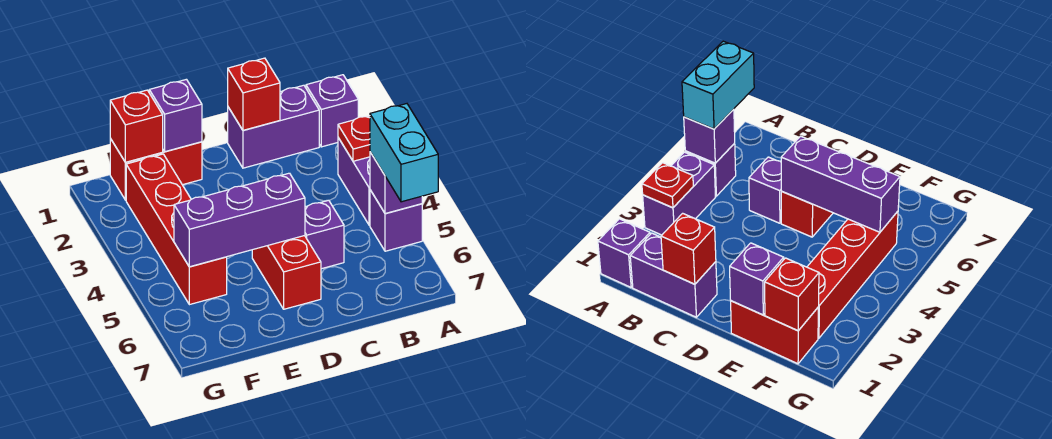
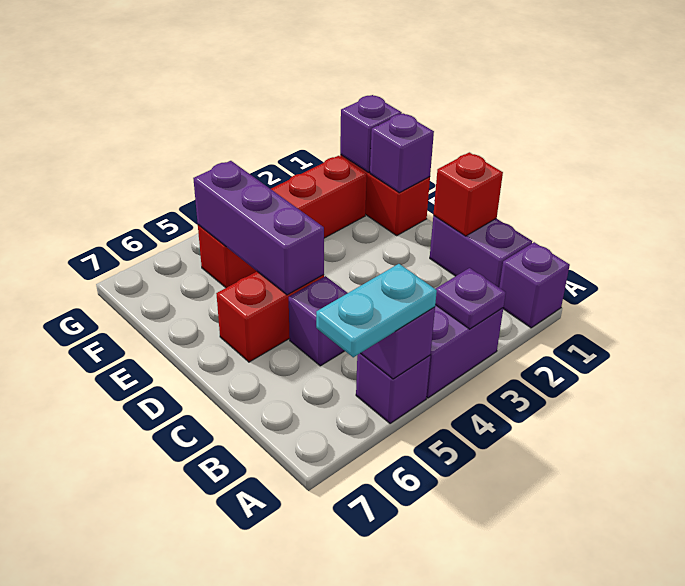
red 1x1 plate [338,116,370,161] -> purple 1x1 plate [435,268,506,329]
cyan 1x2 brick [370,104,438,202] -> cyan 1x2 plate [316,264,437,357]
red 1x1 brick [110,90,163,162] -> purple 1x1 brick [340,95,402,172]

